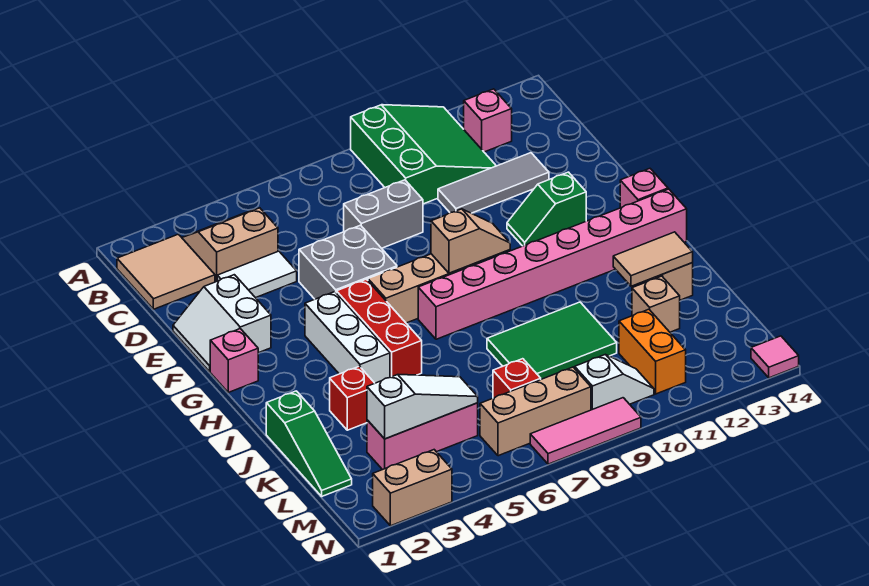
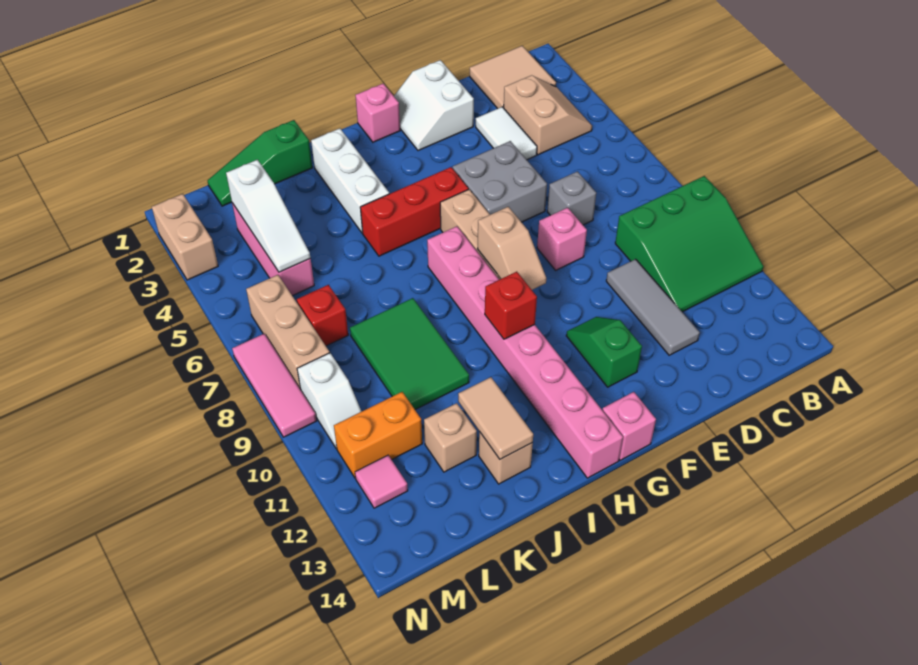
pink 1x1 brick [464,89,512,152] -> pink 1x1 brick moved to [537,208,587,270]
grey 1x2 brick [344,180,423,248] -> grey 1x1 brick [547,171,596,225]
white 2x2 slope [173,275,271,372] -> white 2x2 slope turned to [394,60,474,151]
white 1x3 brick [305,292,390,383] -> white 1x3 brick turned to [311,128,389,233]
red 1x1 brick [330,366,375,430] -> red 1x1 brick moved to [485,272,537,339]
pink 1x1 tile [751,336,799,378] -> pink 1x1 tile moved to [355,455,408,508]

